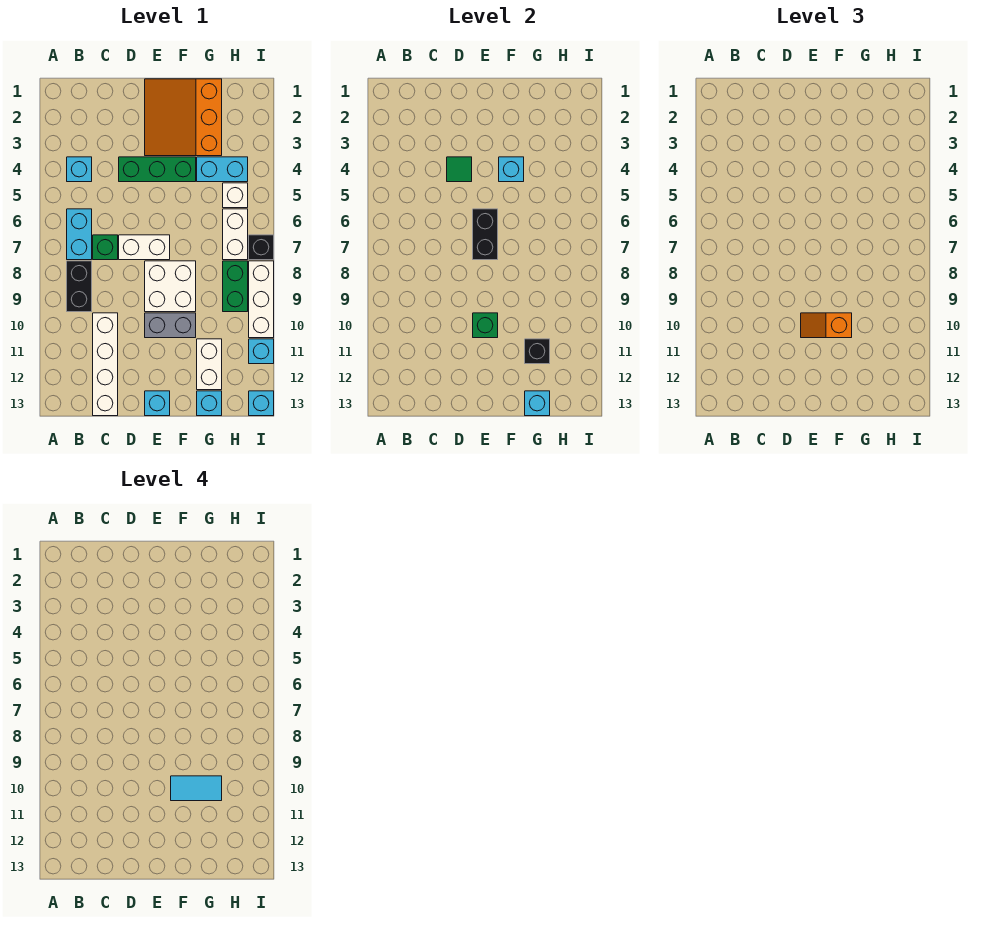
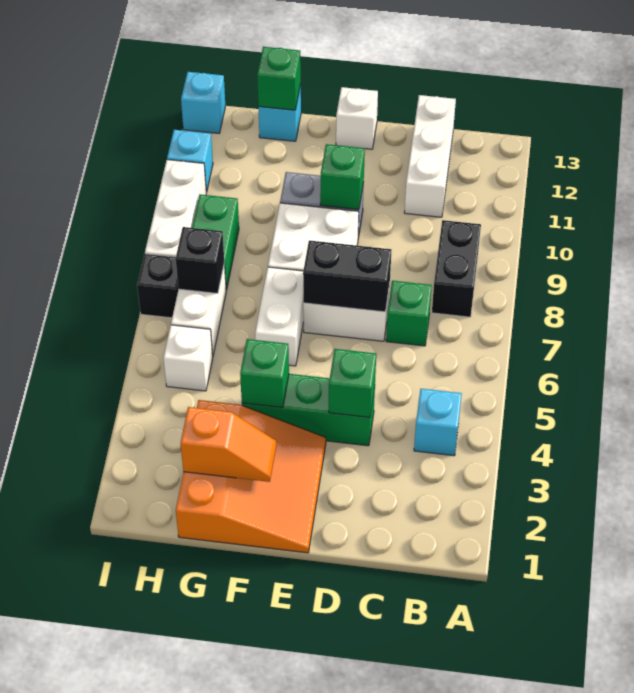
cyan 1x2 brick [67,209,92,260] -> none
white 1x4 brick [93,313,118,416] -> white 1x3 brick [404,95,456,217]
green 1x1 tile [447,157,472,182] -> green 1x1 brick [329,349,376,417]
black 1x2 brick [473,209,498,260] -> black 1x2 brick turned to [303,240,391,312]
orange 1x2 slope [801,313,852,338] -> orange 1x2 slope moved to [181,407,276,482]
cyan 1x1 brick [145,391,170,416] -> white 1x1 brick [336,87,378,149]
cyan 1x1 brick [499,157,524,182] -> green 1x1 brick [240,339,289,408]
cyan 1x2 tile [171,776,222,801] -> none
cyan 1x2 brick [197,157,248,182] -> none
white 1x2 brick [197,339,222,390] -> white 1x2 brick moved to [255,267,304,366]
black 1x1 brick [525,339,550,364] -> black 1x1 brick moved to [176,227,224,293]
cyan 1x1 brick [525,391,550,416] -> green 1x1 brick [257,47,301,110]

